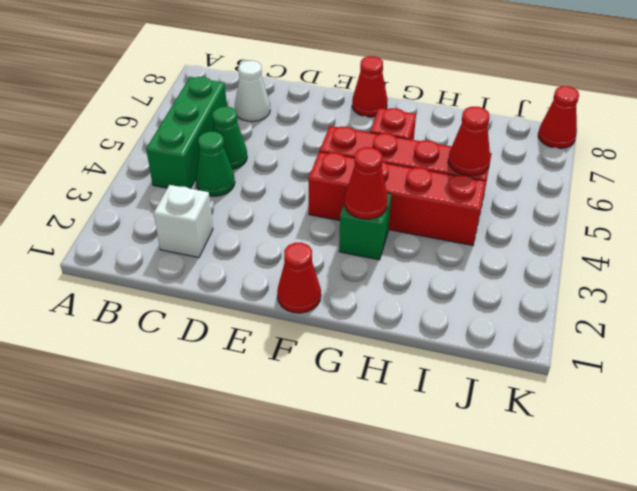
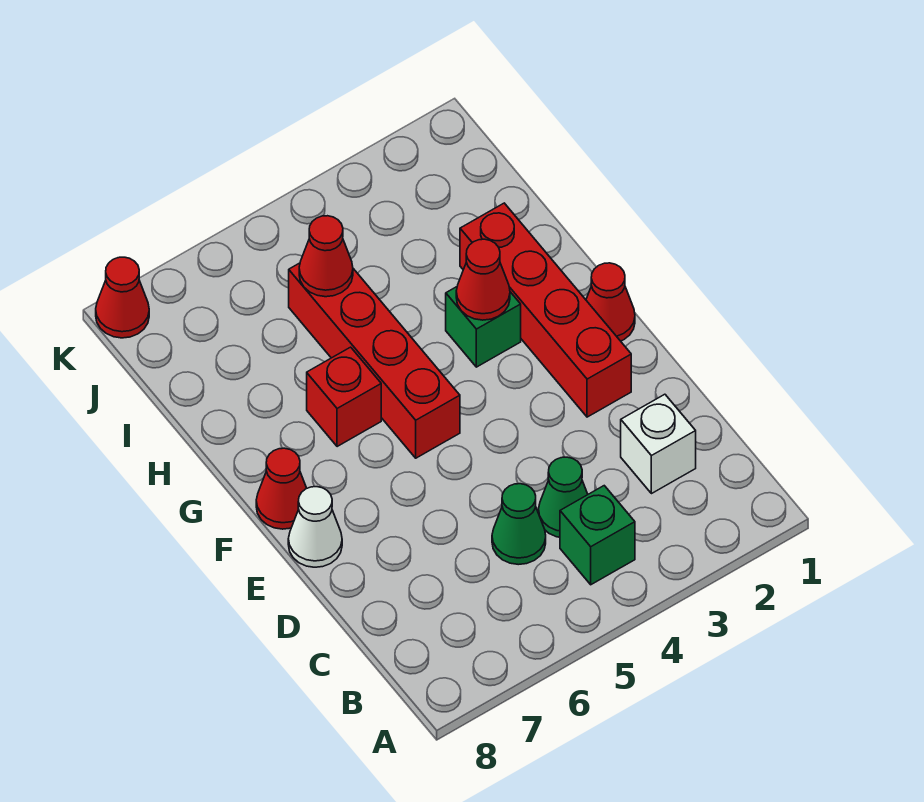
green 1x3 brick [146,77,227,189] -> green 1x1 brick [560,486,635,585]
white 1x1 cone [235,61,270,122] -> white 1x1 cone moved to [288,487,342,567]
red 1x4 brick [308,152,486,245] -> red 1x4 brick moved to [460,203,631,417]

